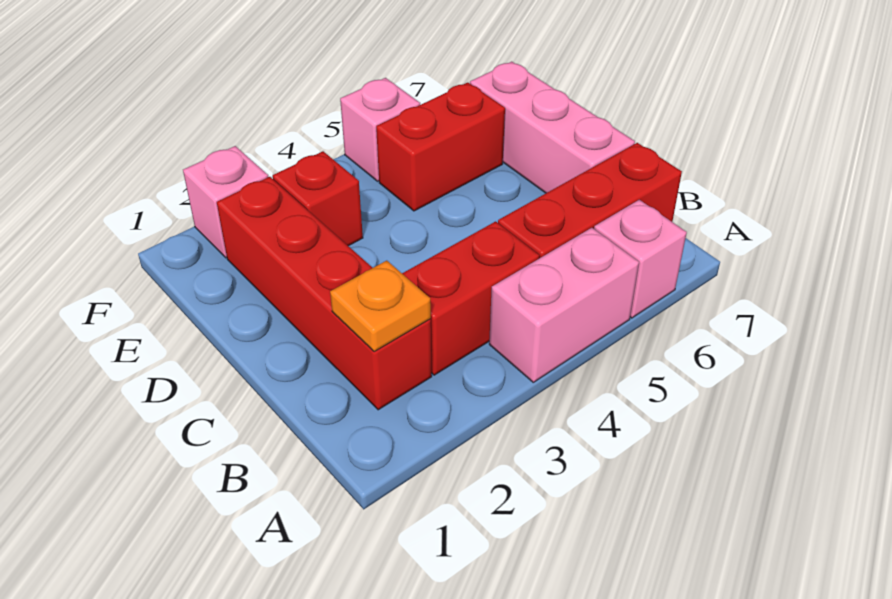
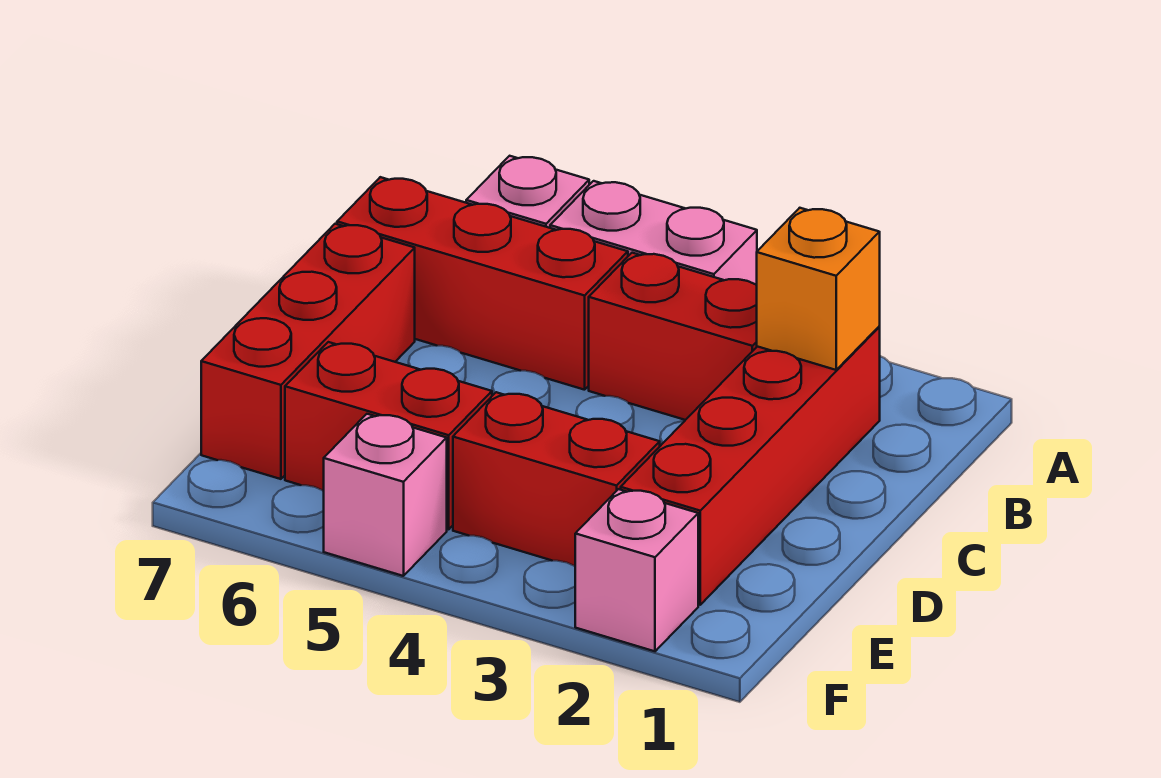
orange 1x1 plate [330,261,431,352] -> orange 1x1 brick [757,208,880,370]
pink 1x3 brick [470,62,635,193] -> red 1x3 brick [201,224,415,479]
red 1x1 brick [273,151,363,246] -> red 1x2 brick [453,392,660,566]

